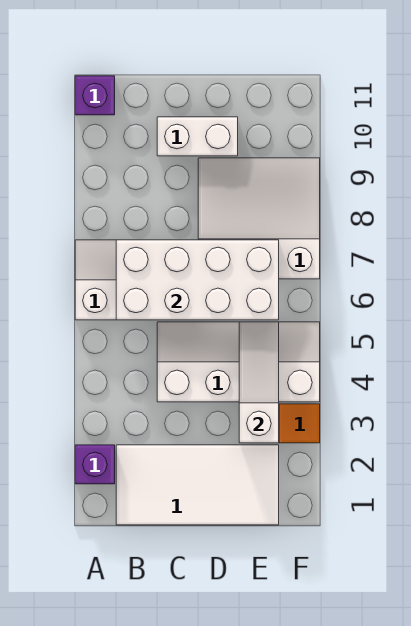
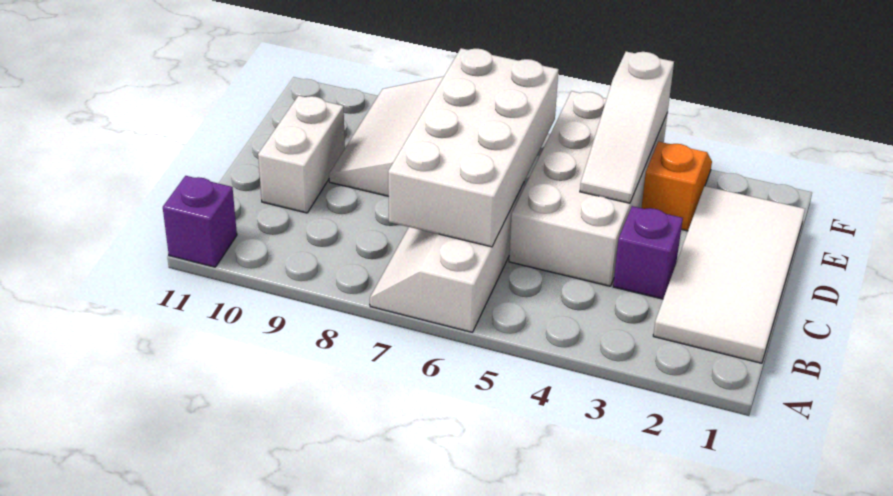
purple 1x1 brick [75,445,115,484] -> purple 1x1 brick moved to [613,206,683,299]
white 2x4 slope [157,322,320,402] -> white 2x4 brick [509,91,668,286]
white 1x3 slope [239,322,279,443] -> white 1x3 slope turned to [580,52,674,203]

